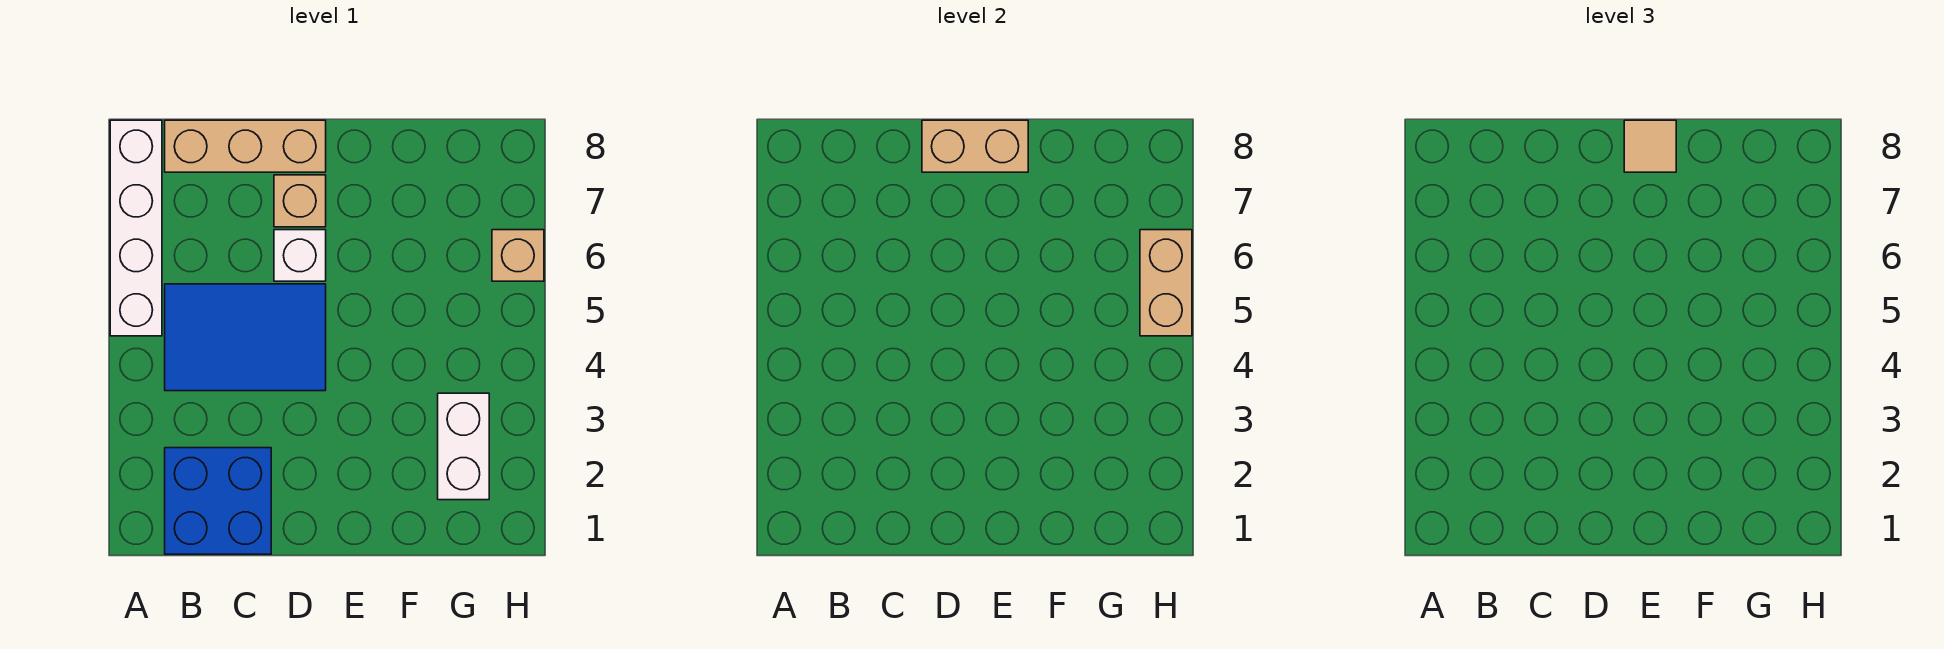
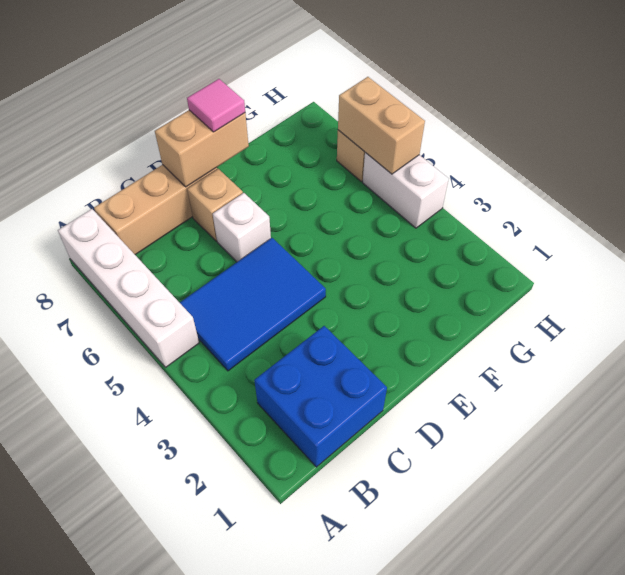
tan 1x1 tile [1624,120,1676,172] -> pink 1x1 tile [187,79,245,132]
white 1x2 brick [438,393,489,500] -> white 1x2 brick moved to [363,153,449,228]

